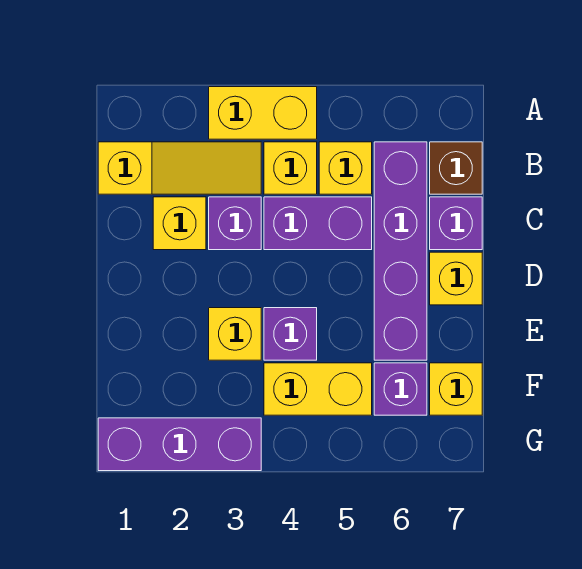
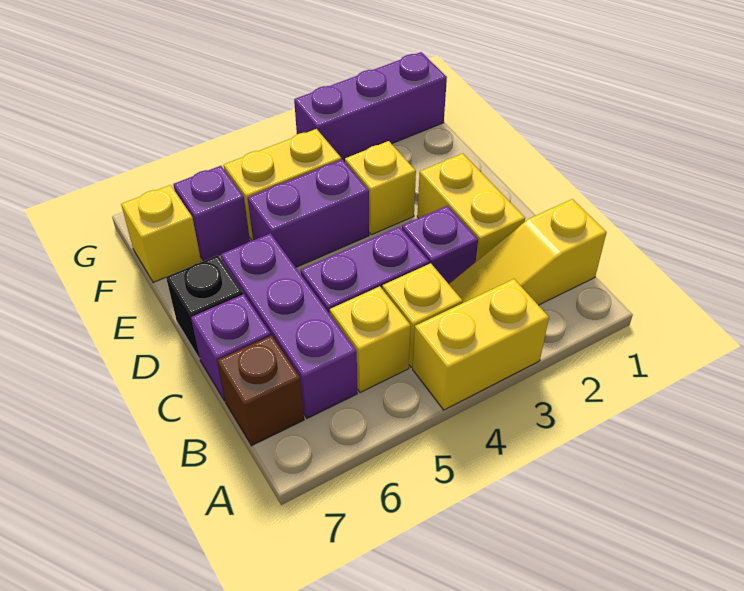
purple 1x4 brick [374,142,427,360] -> purple 1x3 brick [221,233,357,418]
yellow 1x1 brick [153,197,206,250] -> yellow 1x2 brick [417,153,525,261]
yellow 1x1 brick [430,252,482,305] -> black 1x1 brick [166,255,243,359]
purple 1x1 brick [264,308,317,360] -> purple 1x2 brick [248,160,369,267]

